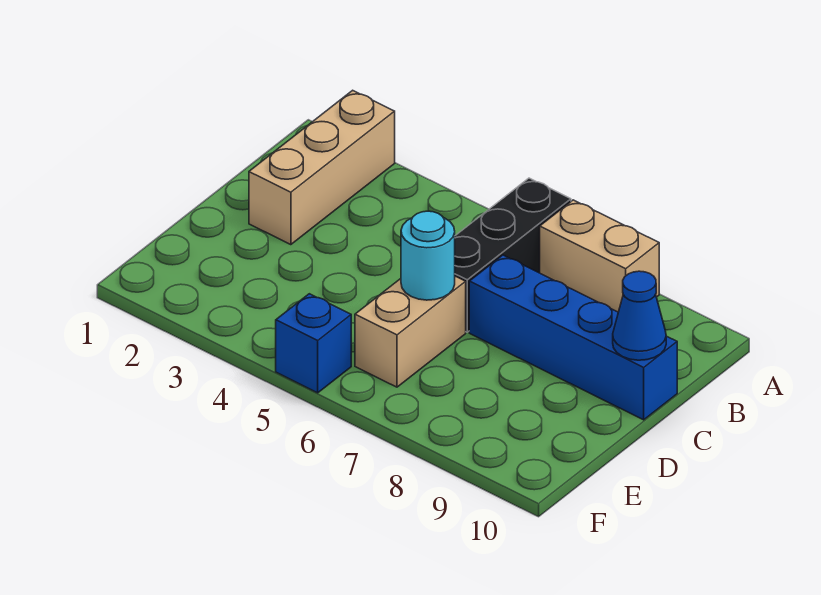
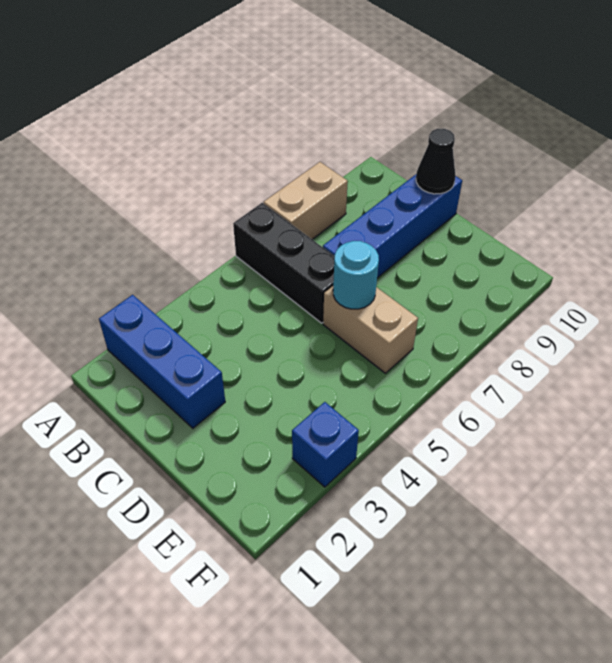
tan 1x3 brick [249,90,395,245] -> blue 1x3 brick [99,295,225,428]
blue 1x1 cone [613,271,666,360] -> black 1x1 cone [416,129,456,194]
blue 1x1 brick [276,294,351,393] -> blue 1x1 brick moved to [292,402,359,487]

